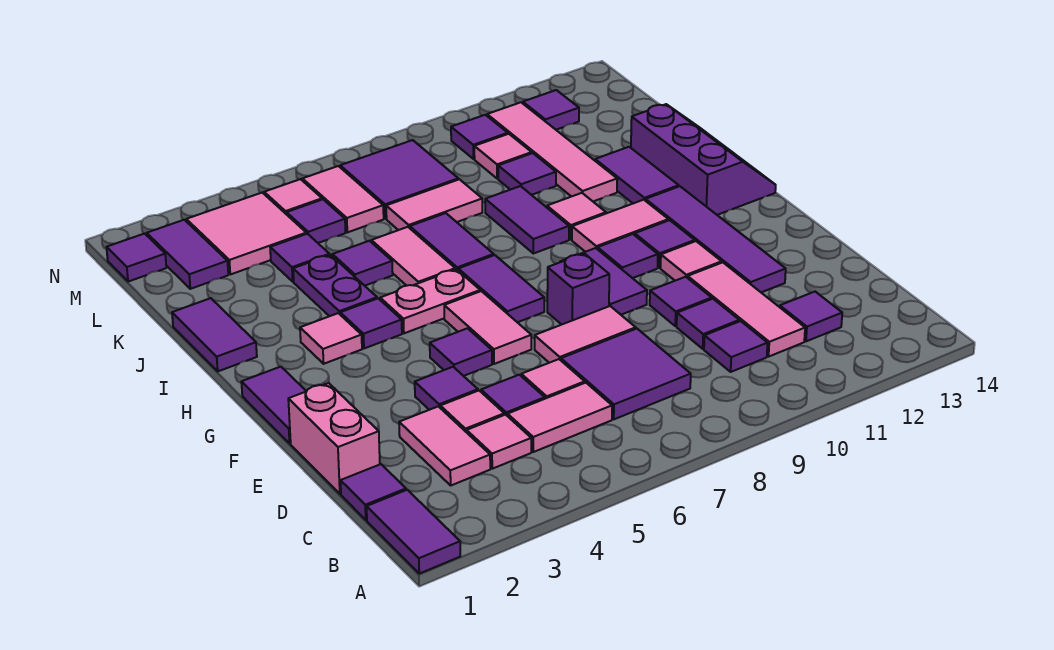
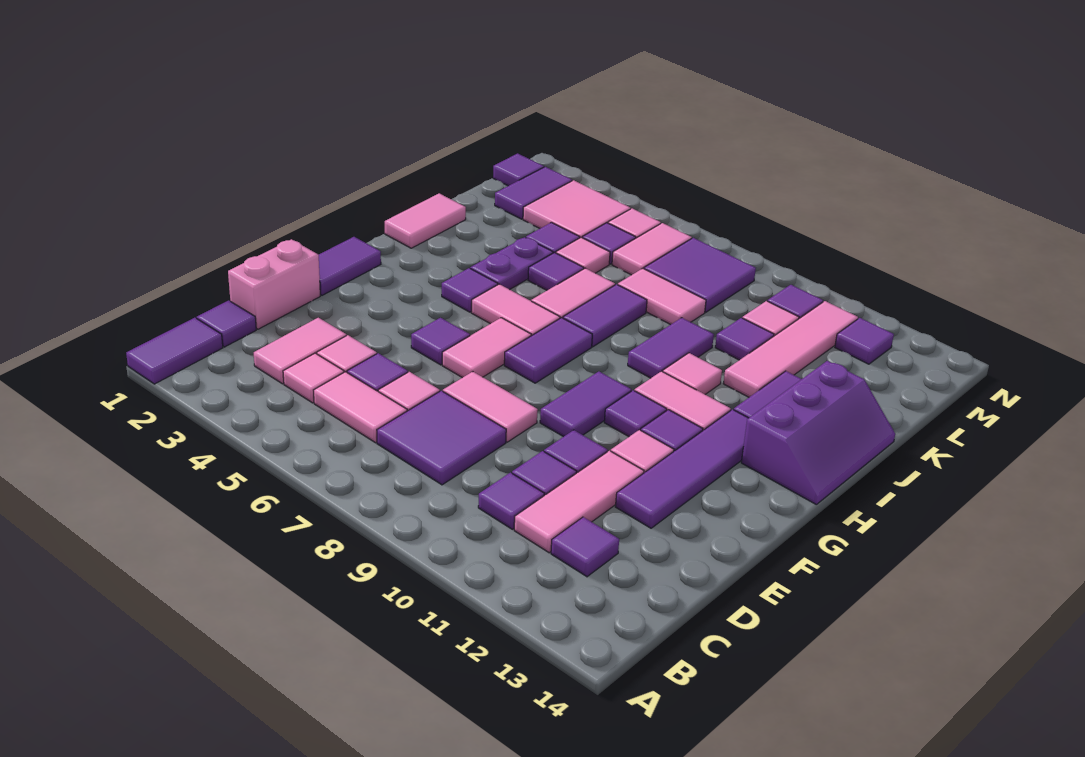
purple 1x1 tile [415,367,478,410] -> none
purple 1x1 brick [547,253,609,325] -> none
pink 1x1 tile [300,313,362,364] -> pink 1x1 tile moved to [556,237,610,273]
pink 1x2 plate [380,269,480,333] -> pink 1x2 tile [471,284,560,336]
purple 1x2 tile [172,298,257,371] -> pink 1x2 tile [385,193,466,248]

